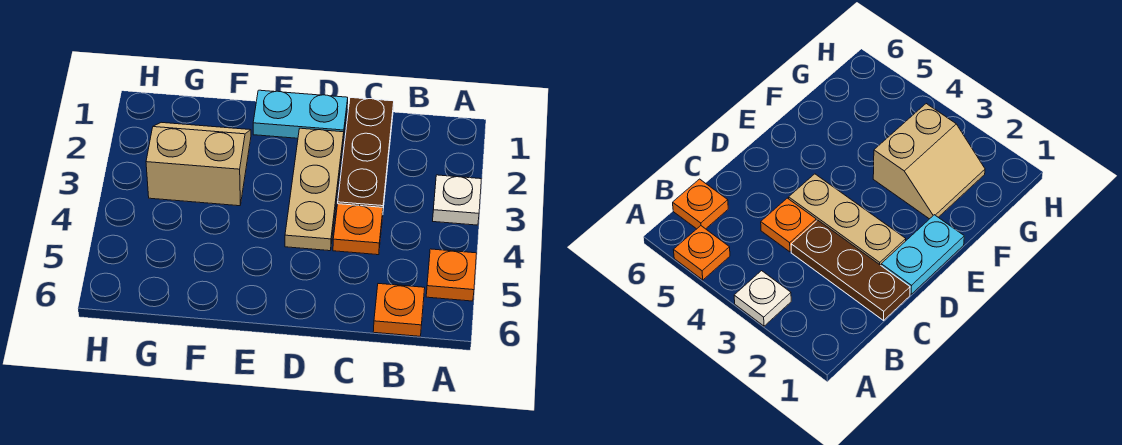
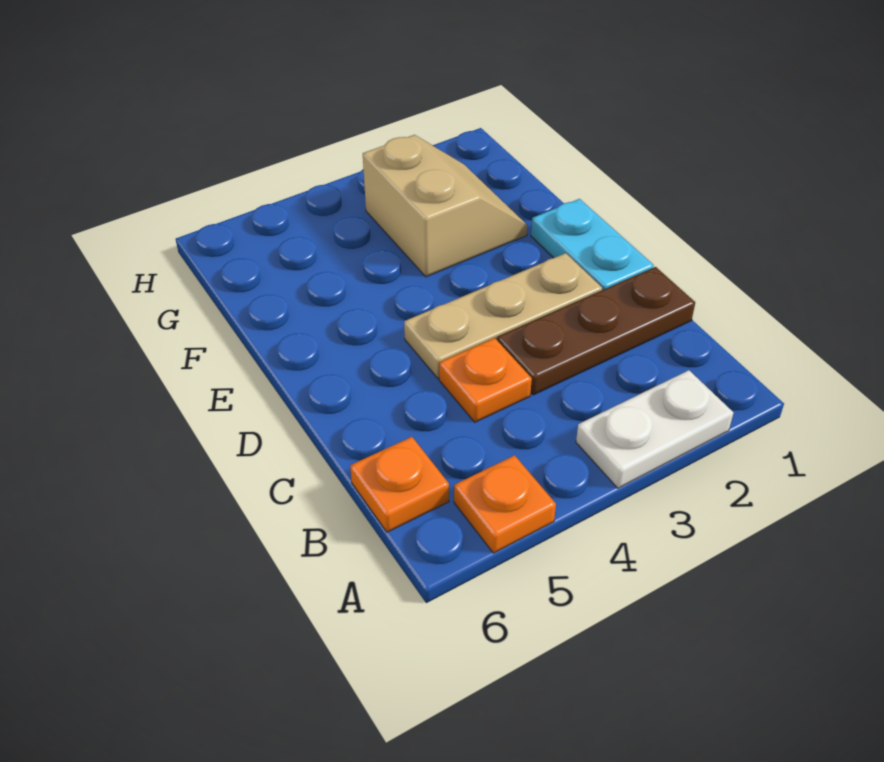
white 1x1 plate [433,175,481,225] -> white 1x2 plate [576,370,733,488]

